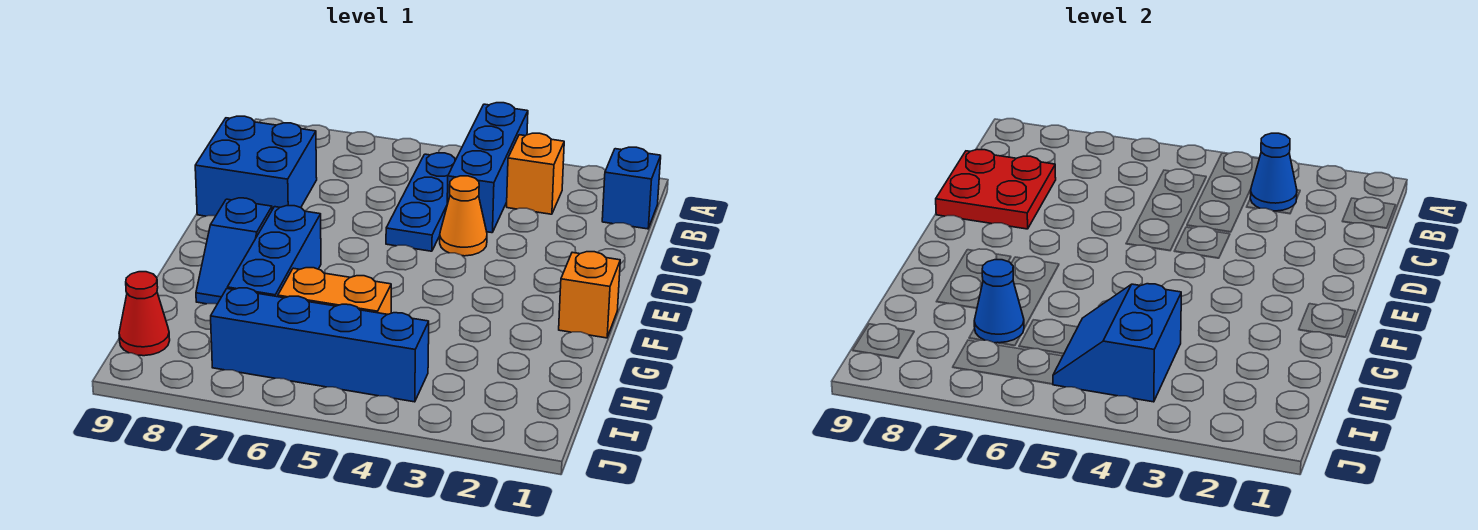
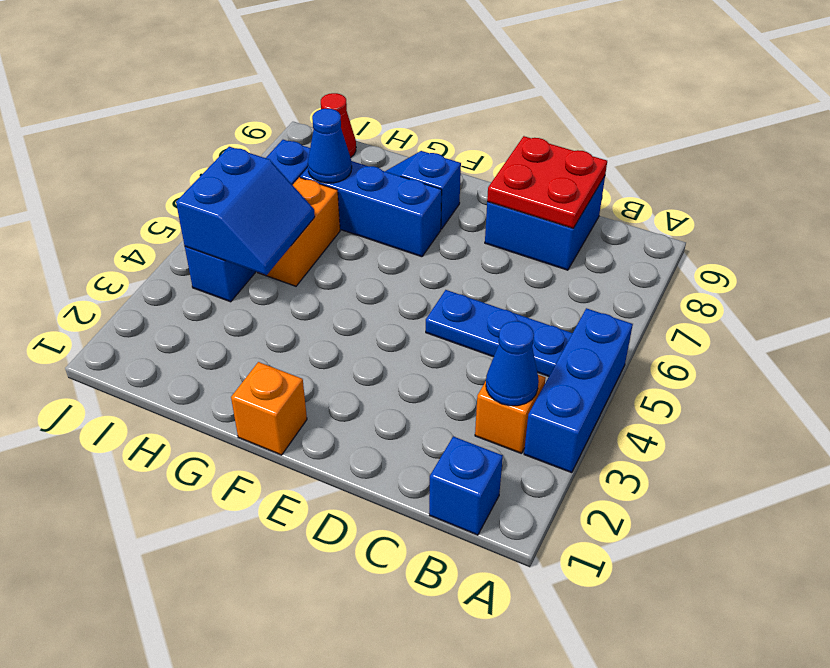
blue 1x3 brick [447,103,528,233] -> blue 1x3 brick turned to [524,308,633,473]
orange 1x1 cone [440,176,487,256] -> none
blue 2x2 slope [1053,284,1181,402] -> blue 2x2 slope turned to [176,147,315,275]

